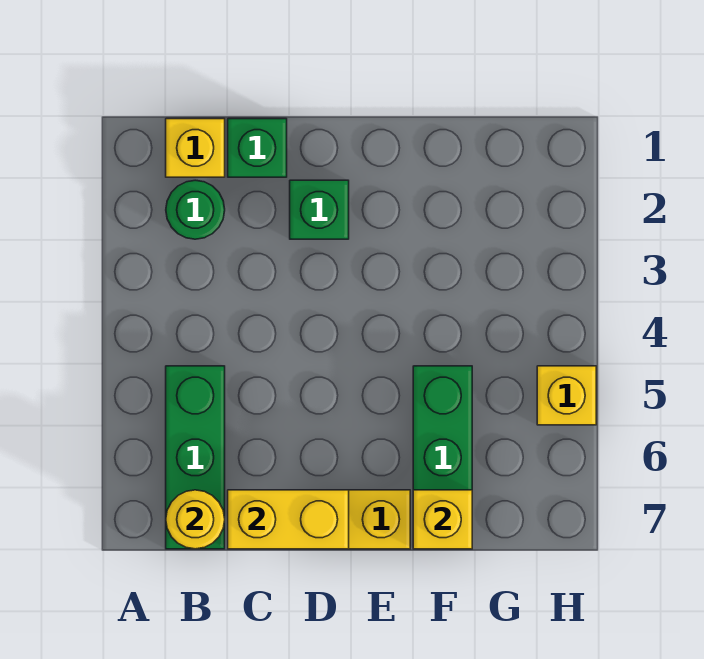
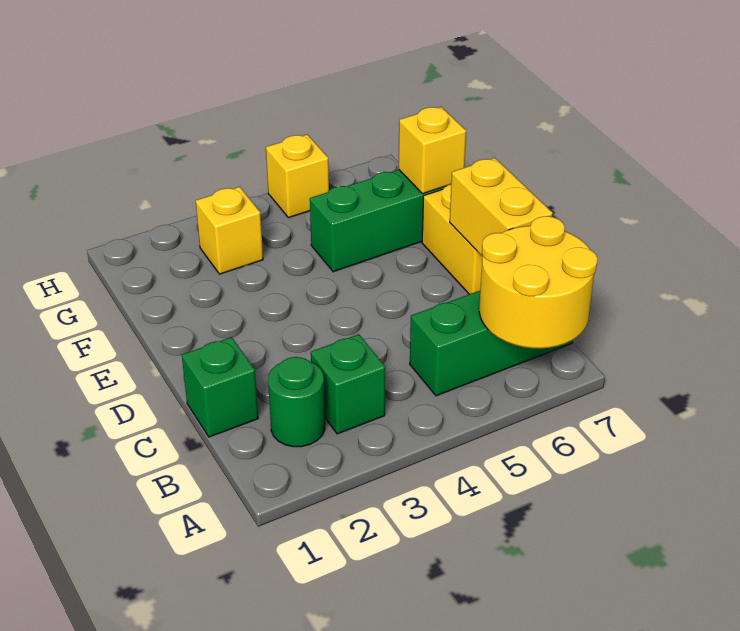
yellow 1x1 brick [166,119,225,177] -> yellow 1x1 brick moved to [196,187,263,274]
yellow 1x1 round brick [166,490,225,549] -> yellow 2x2 round brick [479,216,598,349]
green 1x1 brick [290,180,349,239] -> green 1x1 brick moved to [311,334,385,434]

